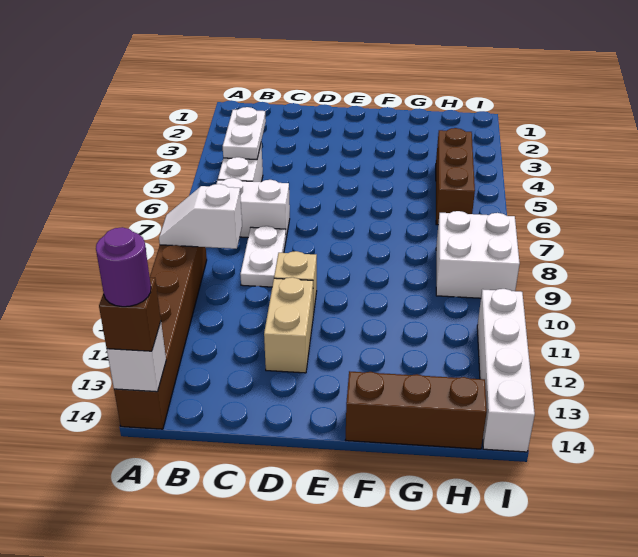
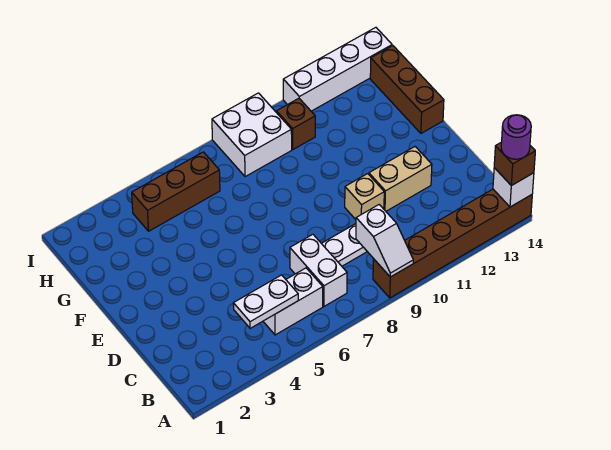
none -> brown 1x1 brick [276,98,315,149]

